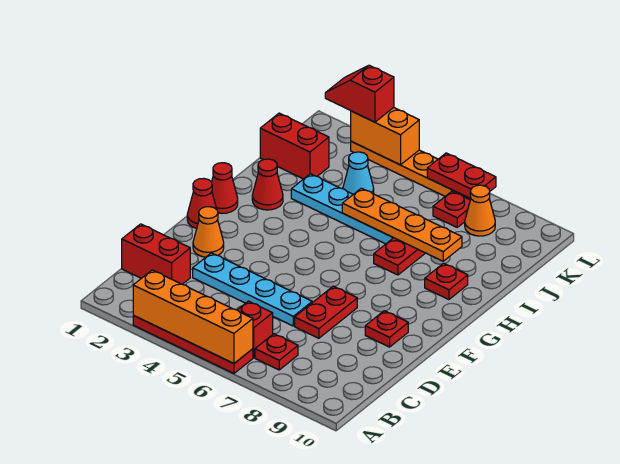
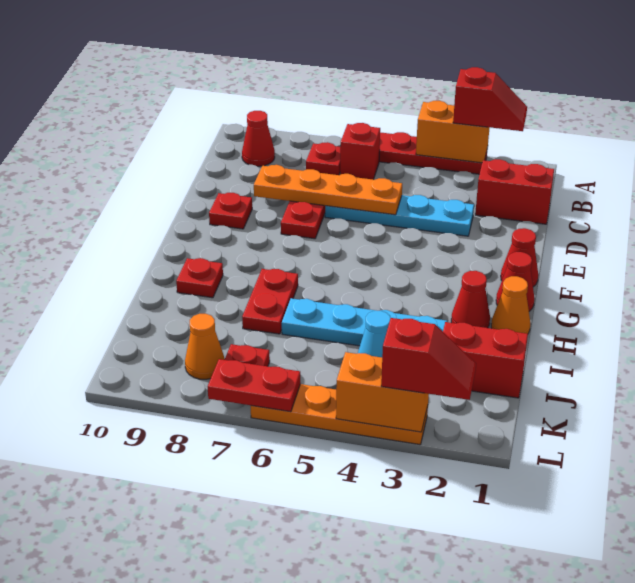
none -> red 1x2 slope [453,67,527,131]
orange 1x4 brick [133,270,253,364] -> orange 1x2 brick [416,101,490,163]
none -> red 1x1 cone [242,111,275,166]
orange 1x1 cone [193,207,224,257] -> orange 1x1 cone moved to [491,276,530,334]
orange 1x4 plate [342,188,462,261] -> orange 1x4 plate moved to [254,165,402,215]

